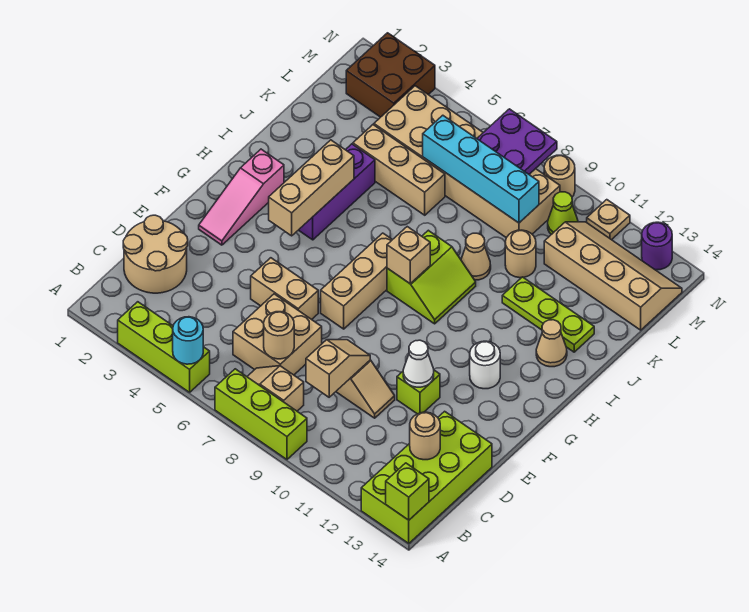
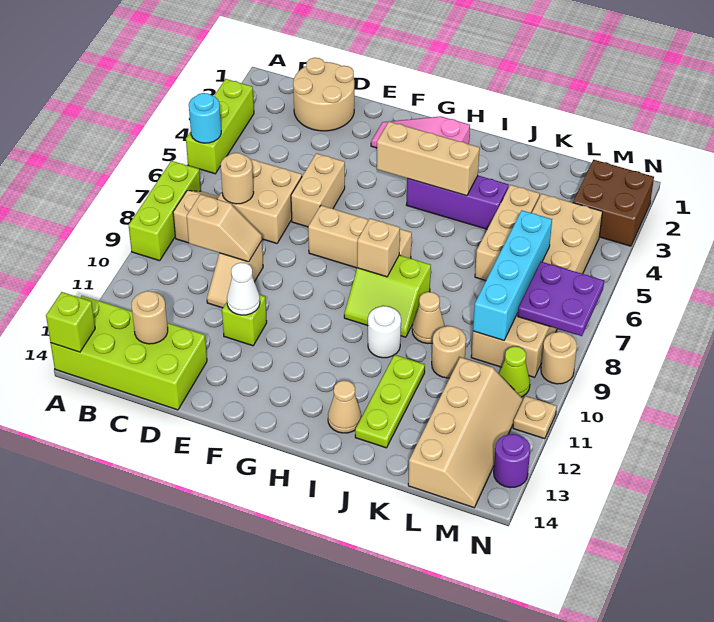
white 1x1 round brick [470,341,500,389] -> white 1x1 round brick moved to [368,306,401,358]

